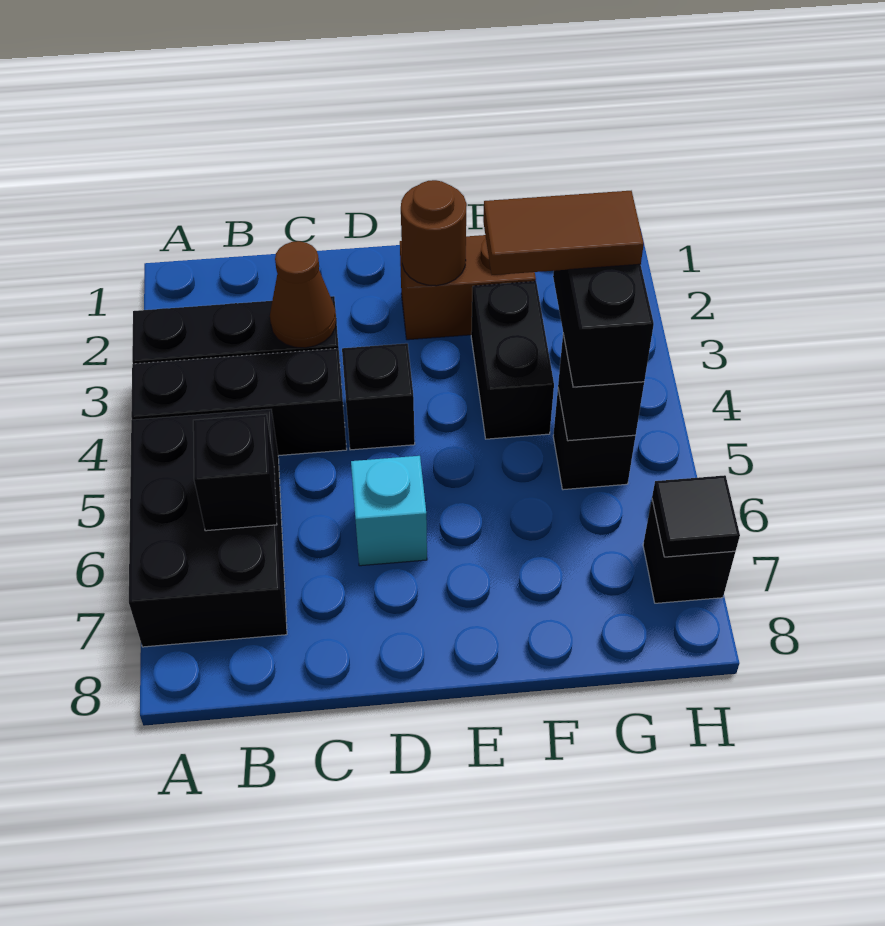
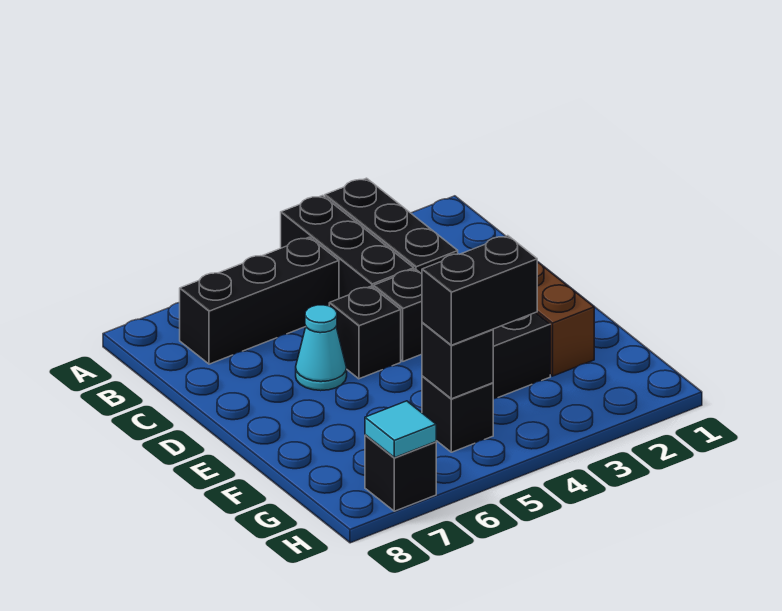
black 2x3 brick [129,409,287,647] -> black 1x3 brick [180,237,339,364]
black 1x1 brick [193,414,277,531] -> black 1x1 brick moved to [329,286,401,379]
brown 1x1 cone [270,241,336,348] -> none
cyan 1x1 brick [351,456,427,566] -> cyan 1x1 cone [296,305,347,391]
brown 1x1 round brick [401,180,467,286] -> none
brown 1x2 tile [483,191,644,275] -> none
black 1x1 tile [652,475,740,557] -> cyan 1x1 tile [365,401,436,458]

